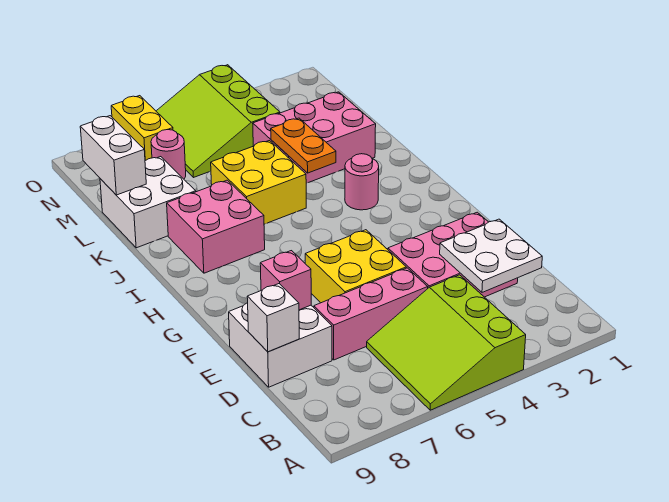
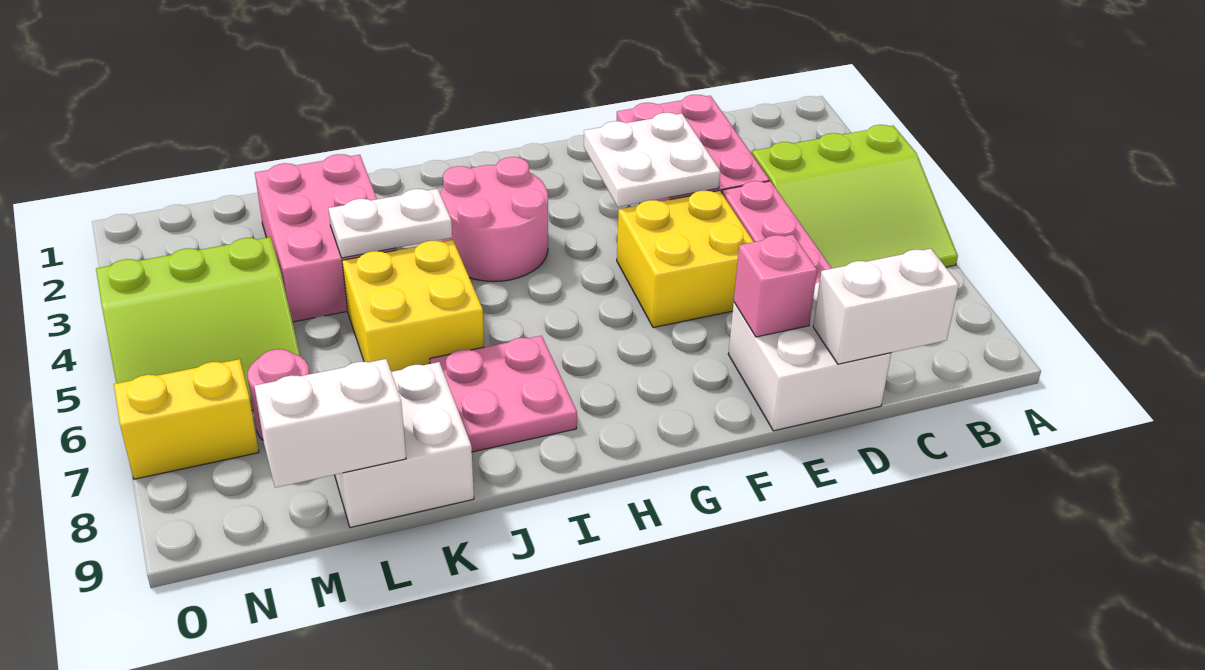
white 2x2 plate [440,219,542,292] -> white 2x2 plate moved to [584,113,720,207]
white 1x1 brick [247,284,299,352] -> white 1x2 brick [813,249,959,364]
pink 1x1 round brick [345,154,379,210] -> pink 2x2 round brick [440,157,548,282]
pink 2x2 brick [167,180,265,273] -> pink 2x2 plate [430,336,577,452]
orange 1x2 plate [271,118,336,173] -> white 1x2 plate [328,189,452,258]

